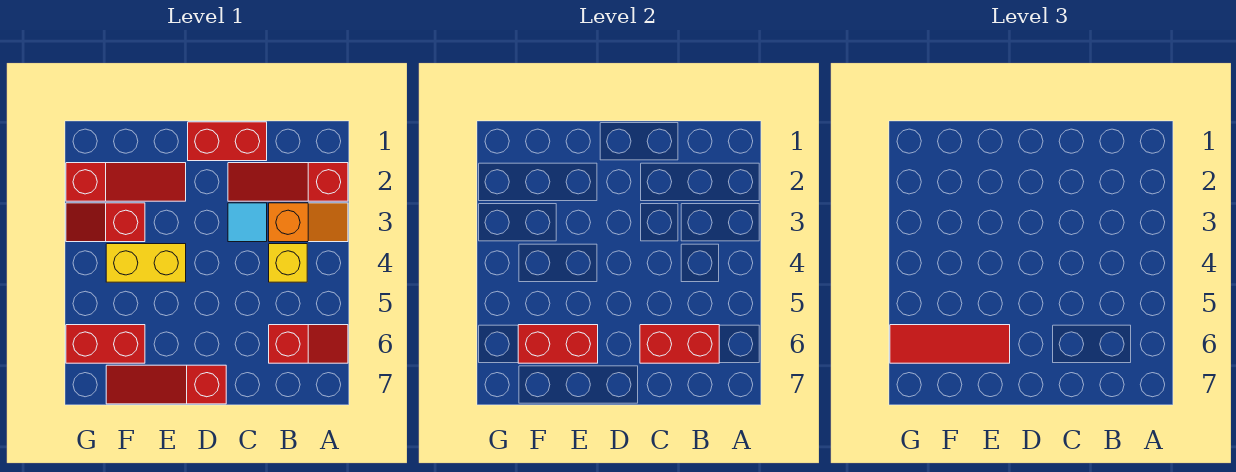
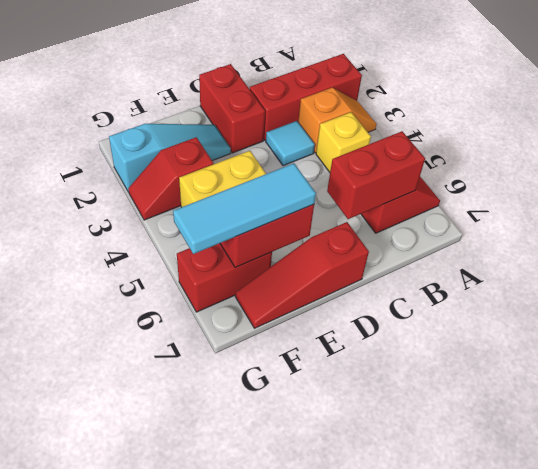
red 1x3 slope [228,163,348,201] -> red 1x3 brick [250,54,362,141]
red 1x2 brick [188,122,267,161] -> red 1x2 brick turned to [199,64,265,153]
red 1x3 slope [66,163,186,201] -> cyan 1x3 slope [109,124,231,192]
red 1x3 tile [890,325,1010,363] -> cyan 1x3 tile [173,163,316,254]

